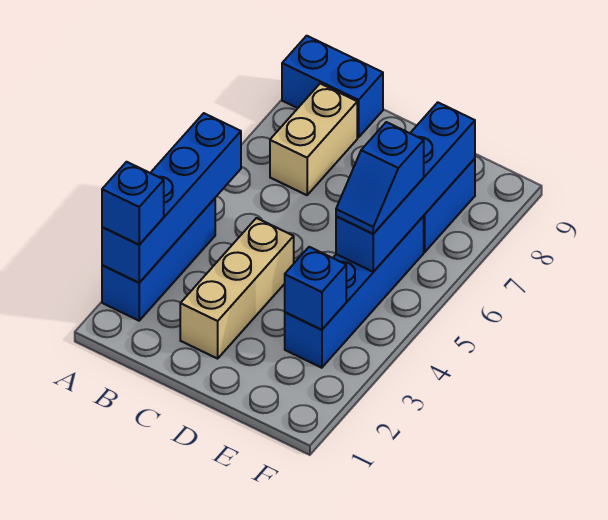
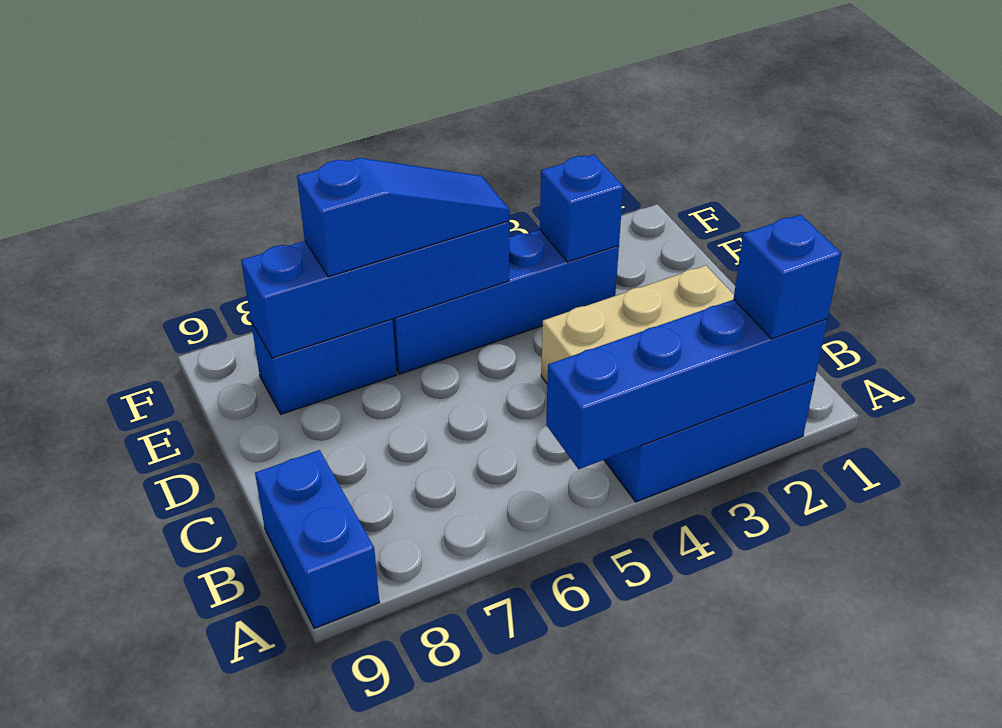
tan 1x2 brick [270,84,357,195] -> none
blue 1x2 slope [336,122,424,234] -> blue 1x3 slope [297,158,509,277]

